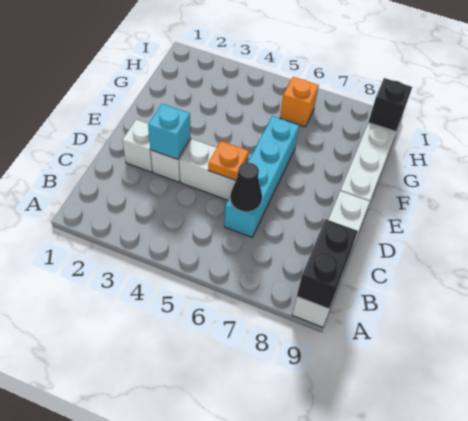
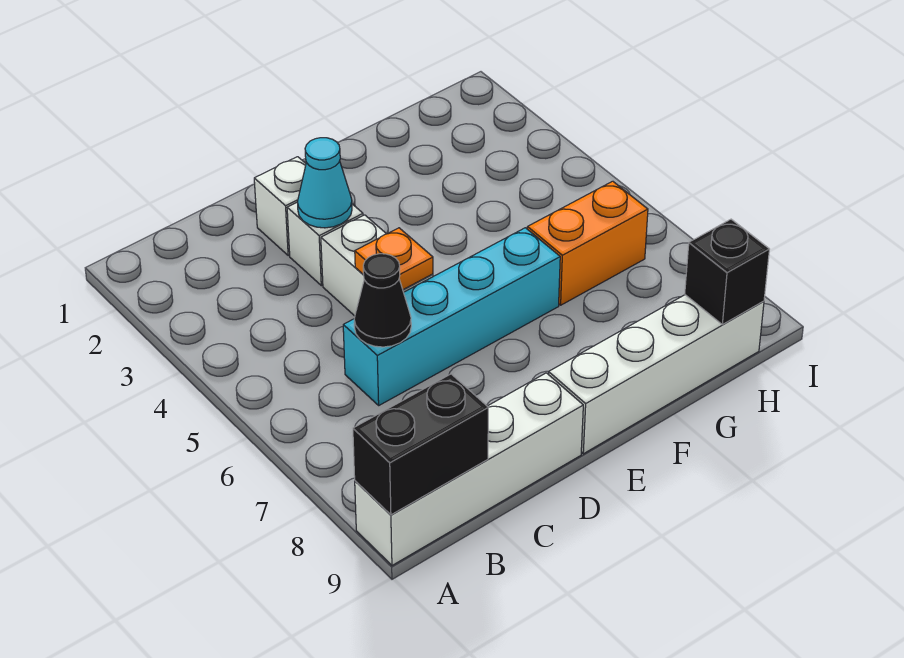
cyan 1x1 brick [148,104,191,159] -> cyan 1x1 cone [297,138,352,228]
orange 1x1 brick [280,77,319,127] -> orange 1x2 brick [527,181,648,305]

